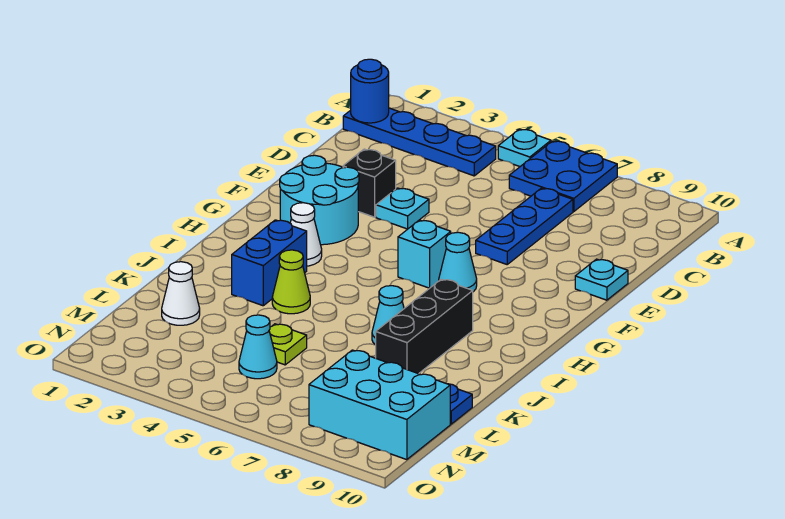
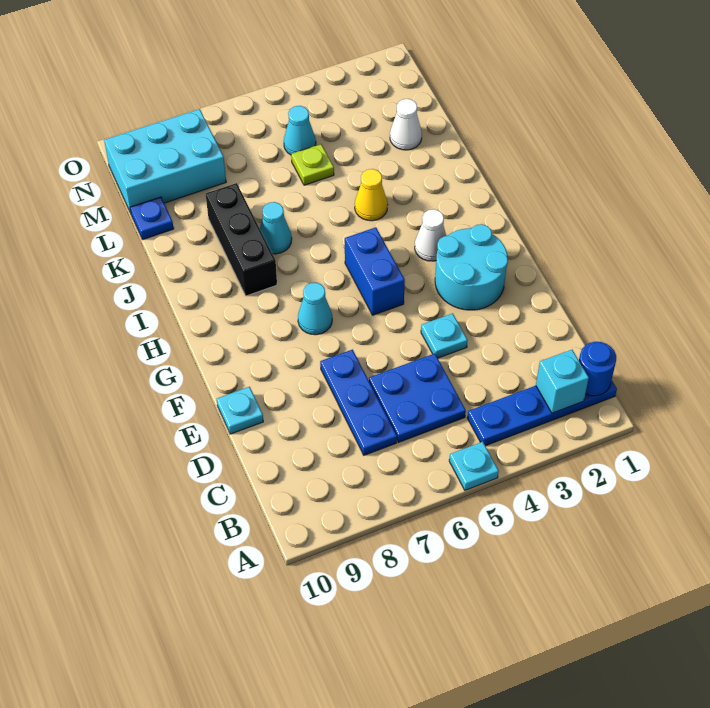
blue 2x2 plate [509,141,617,211] -> blue 2x2 plate moved to [369,354,466,442]
black 1x1 brick [343,149,396,217] -> none
cyan 1x1 brick [398,220,451,288] -> cyan 1x1 brick moved to [536,350,589,413]
blue 1x2 brick [232,220,307,306] -> blue 1x2 brick moved to [345,227,405,315]
lime 1x1 cone [272,250,310,314] -> yellow 1x1 cone [355,169,388,221]

